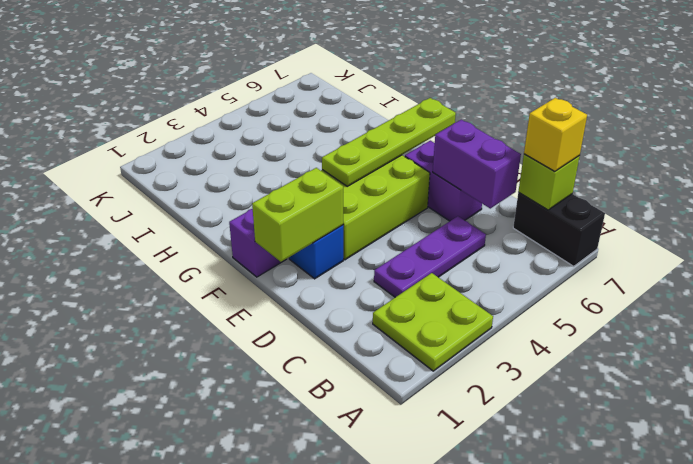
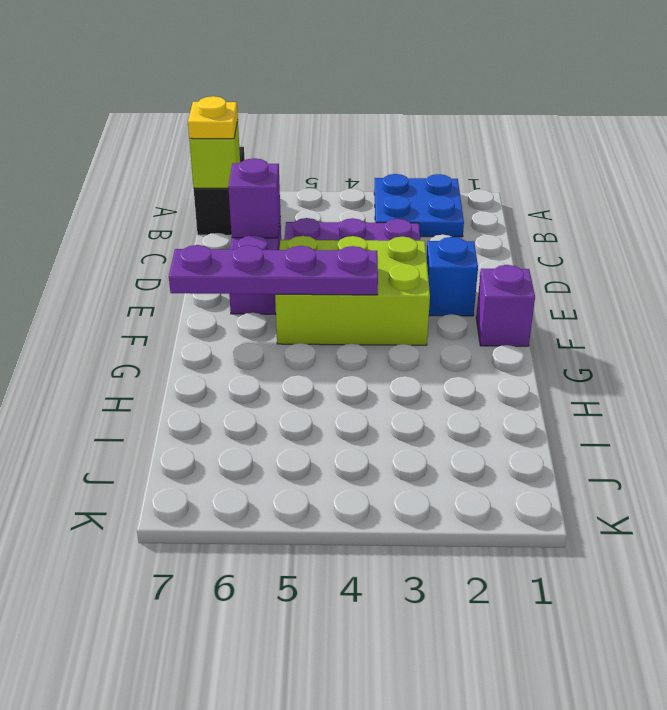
lime 2x2 plate [373,273,493,371] -> blue 2x2 plate [374,174,464,237]
yellow 1x1 brick [524,98,587,171] -> yellow 1x1 plate [188,96,238,139]
purple 1x2 brick [433,120,521,208] -> purple 1x1 brick [228,158,280,238]
lime 1x2 brick [252,168,343,262] -> none
lime 1x4 plate [322,98,456,186] -> purple 1x4 plate [169,245,378,295]

